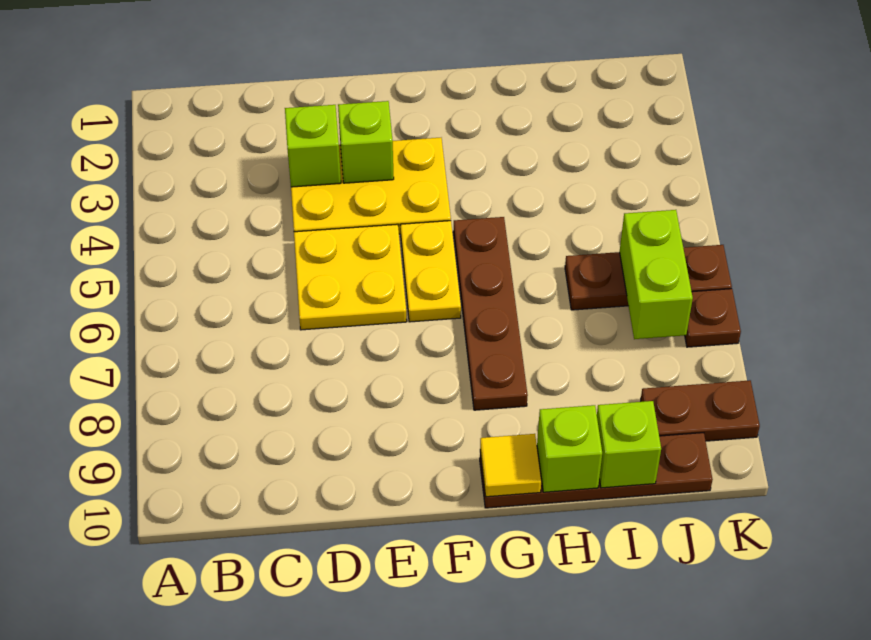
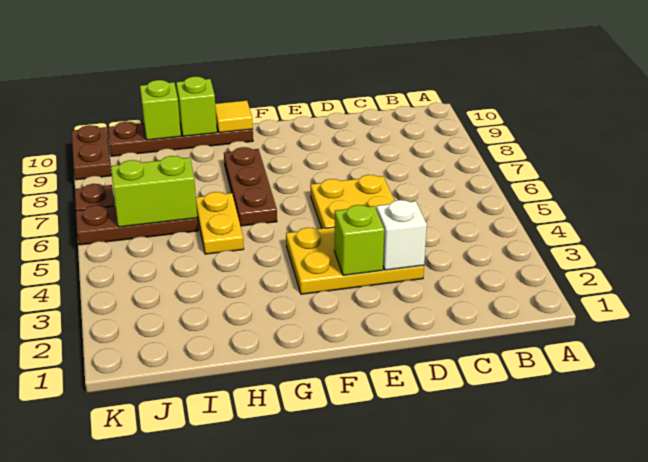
lime 1x1 brick [285,105,341,187] -> white 1x1 brick [376,200,427,270]
yellow 1x2 plate [401,221,461,322] -> yellow 1x2 plate moved to [196,192,244,254]
brown 1x4 plate [453,217,528,410] -> brown 1x3 plate [224,147,277,226]
lime 1x2 brick [620,210,693,339] -> lime 1x2 brick turned to [111,156,197,227]
brown 1x2 plate [641,380,760,441] -> brown 1x2 plate turned to [72,125,111,180]

